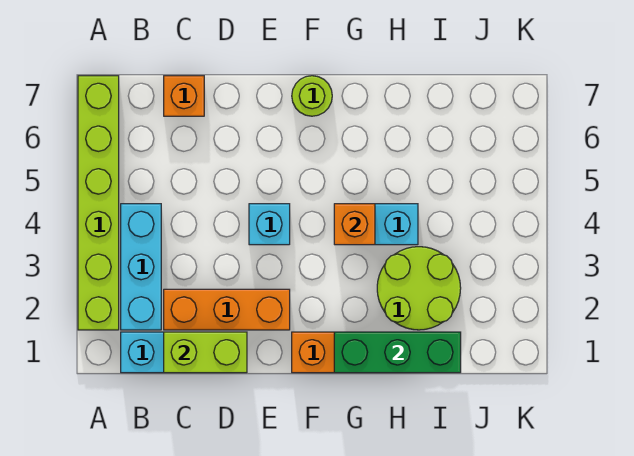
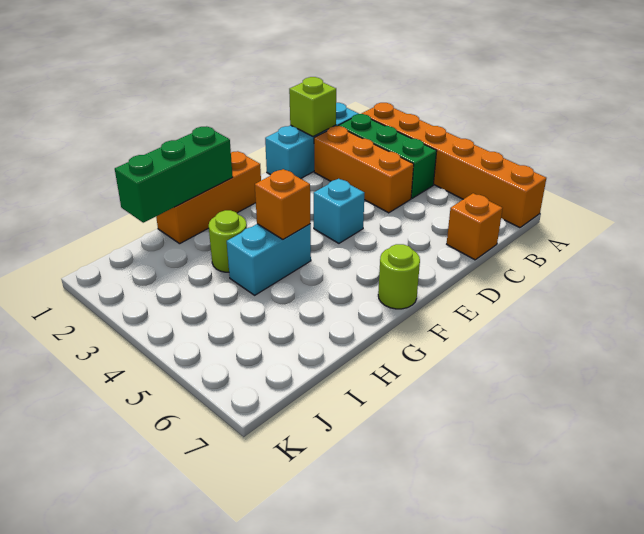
lime 1x6 brick [78,76,119,330] -> orange 1x6 brick [362,103,546,228]
cyan 1x3 brick [121,204,161,330] -> green 1x3 brick [339,114,437,198]
lime 1x2 brick [164,332,247,373] -> lime 1x1 brick [289,77,336,137]
orange 1x3 brick [164,289,290,330] -> orange 1x3 brick turned to [314,126,414,213]
lime 2x2 round brick [377,247,461,330] -> lime 1x1 round brick [209,210,247,272]

